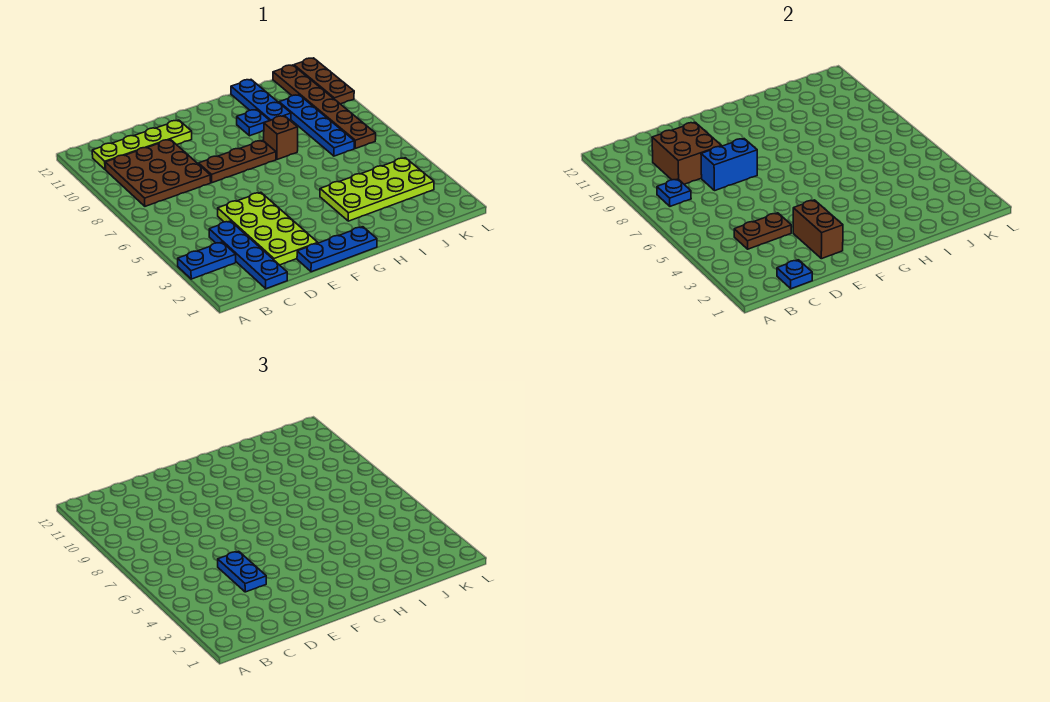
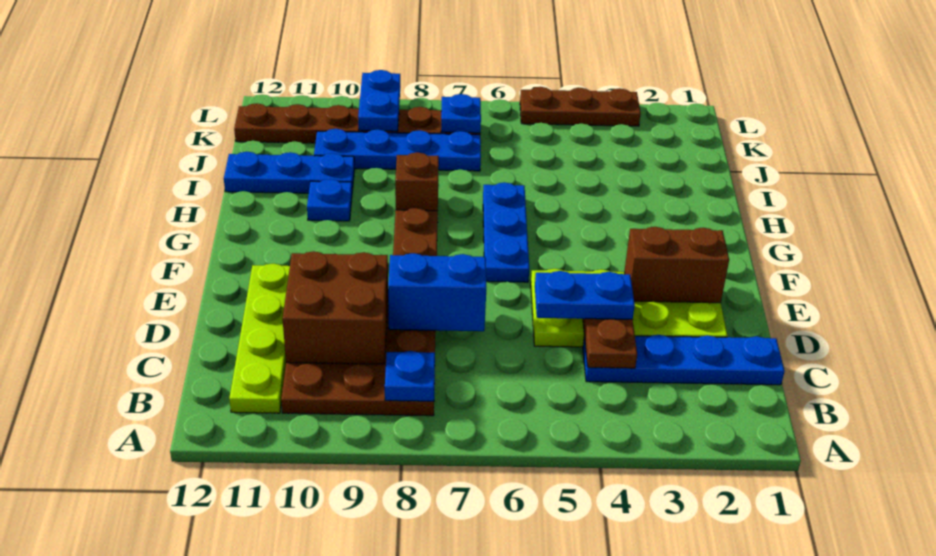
blue 1x2 plate [178,242,236,279] -> blue 1x2 plate moved to [358,70,400,131]
blue 1x1 plate [777,260,812,289] -> blue 1x1 plate moved to [441,94,481,133]
blue 1x2 brick [701,139,757,191] -> blue 1x2 brick turned to [388,253,486,331]
blue 1x3 plate [297,227,377,272] -> blue 1x3 plate moved to [483,182,529,282]
lime 2x4 plate [320,158,434,221] -> none
brown 1x3 plate [294,58,354,104] -> brown 1x3 plate moved to [520,87,641,126]

